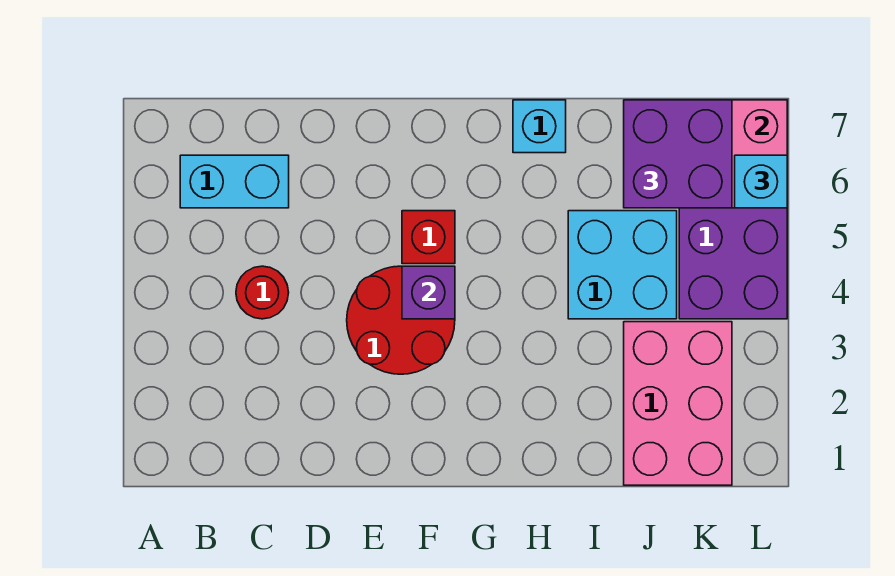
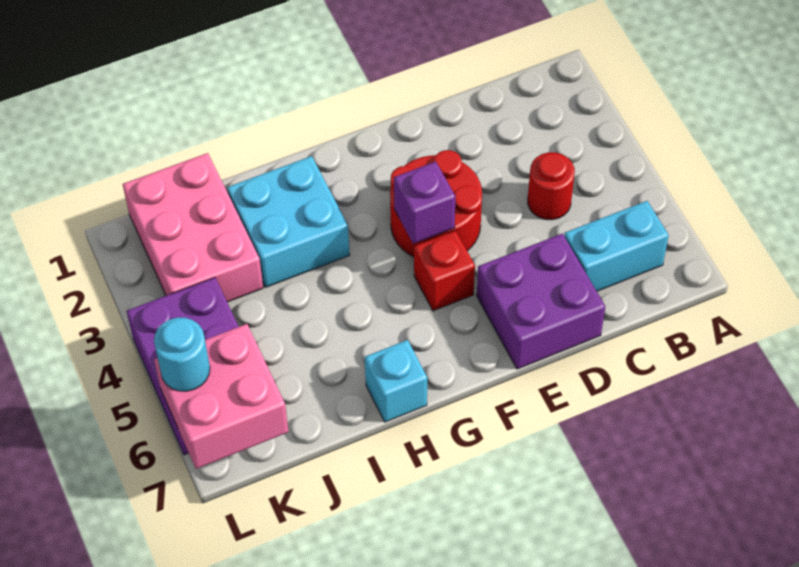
cyan 2x2 brick [568,211,677,319] -> cyan 2x2 brick moved to [227,156,350,287]
purple 2x2 brick [624,100,732,208] -> purple 2x2 brick moved to [477,234,605,369]
cyan 1x1 brick [735,155,787,208] -> cyan 1x1 round brick [154,317,210,391]

